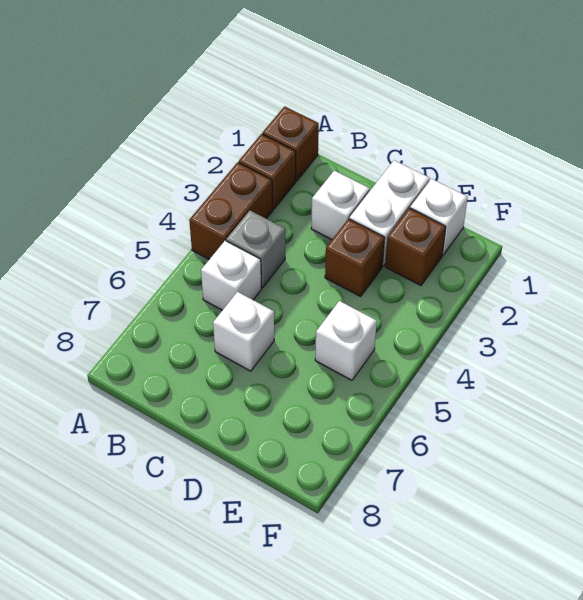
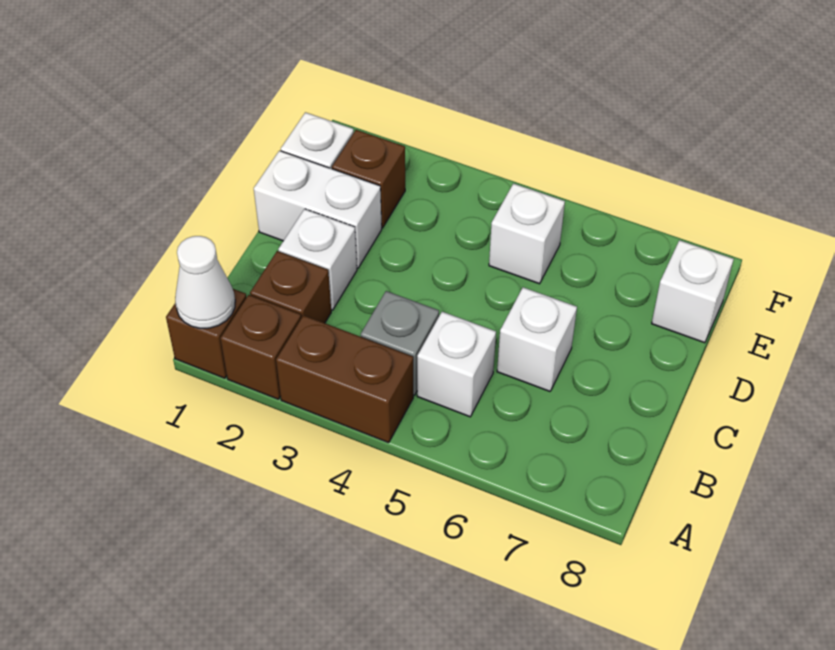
none -> white 1x1 cone [175,236,235,328]
brown 1x1 brick [325,219,385,296] -> brown 1x1 brick moved to [250,251,331,323]
none -> white 1x1 brick [652,240,734,343]

